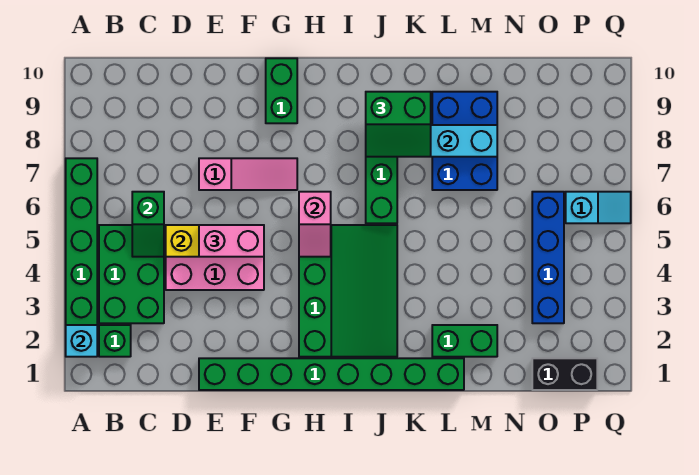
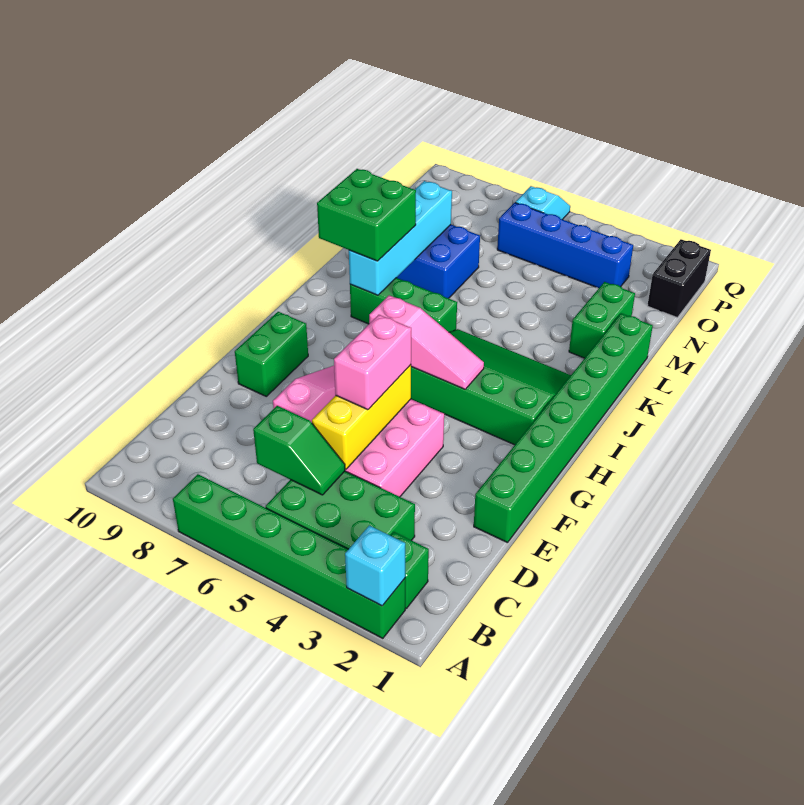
green 1x2 brick [266,58,297,123] -> green 1x2 brick turned to [235,312,308,396]
pink 1x2 slope [299,192,331,257] -> pink 1x3 slope [369,295,484,389]
green 2x2 slope [366,92,431,157] -> green 2x2 brick [317,169,416,261]

